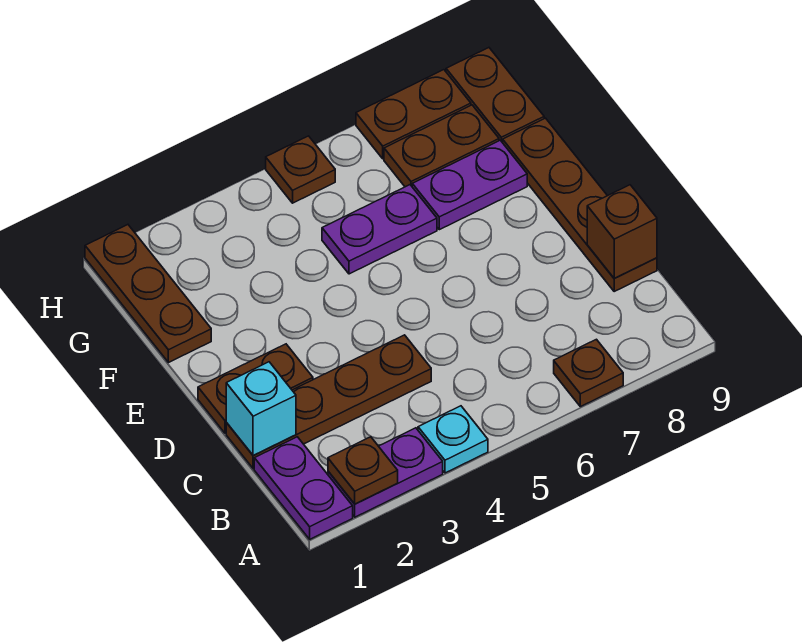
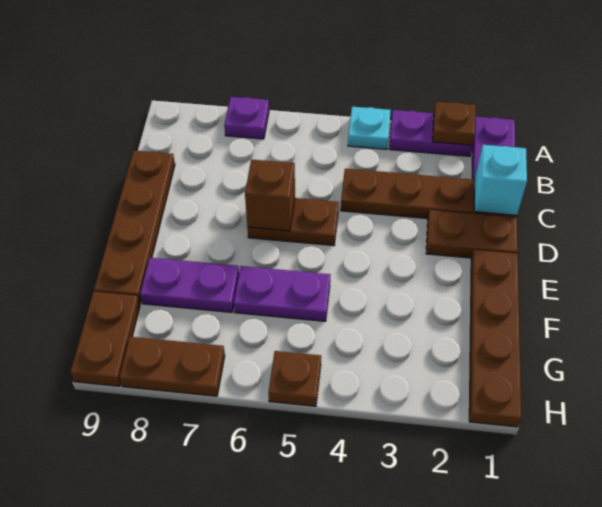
brown 1x1 plate [554,339,623,407] -> purple 1x1 plate [224,97,269,139]
brown 1x1 brick [587,185,657,278] -> brown 1x1 brick moved to [245,160,295,231]
brown 1x3 plate [85,225,211,363] -> brown 1x4 plate [469,250,521,427]
brown 1x2 plate [384,105,499,187] -> brown 1x2 plate moved to [247,198,339,246]

